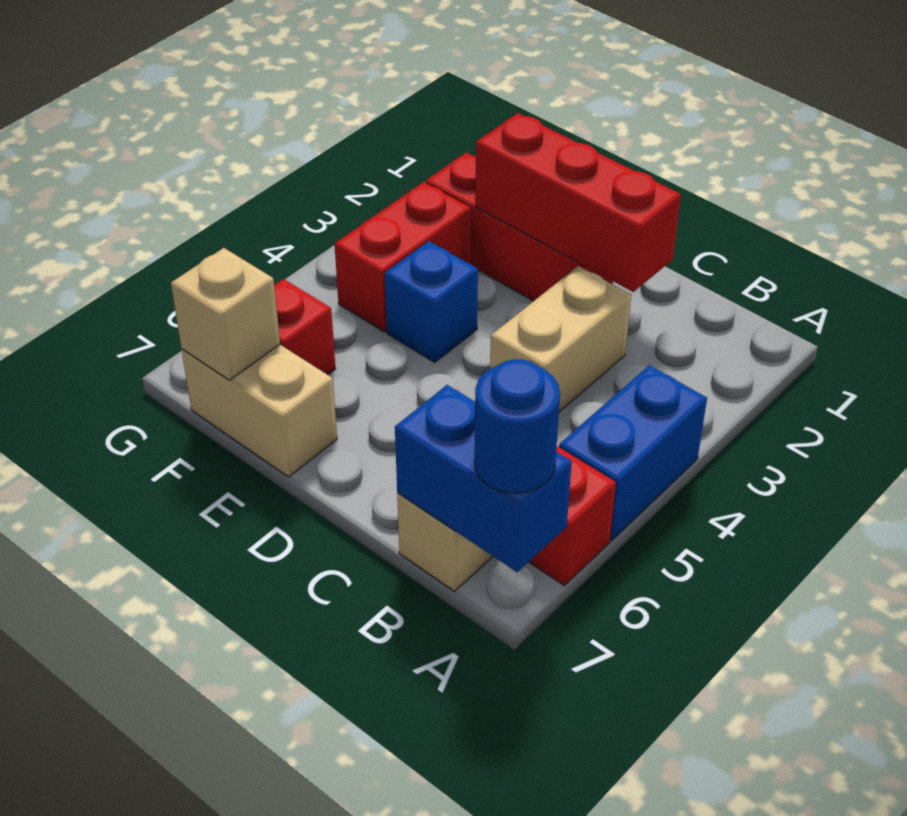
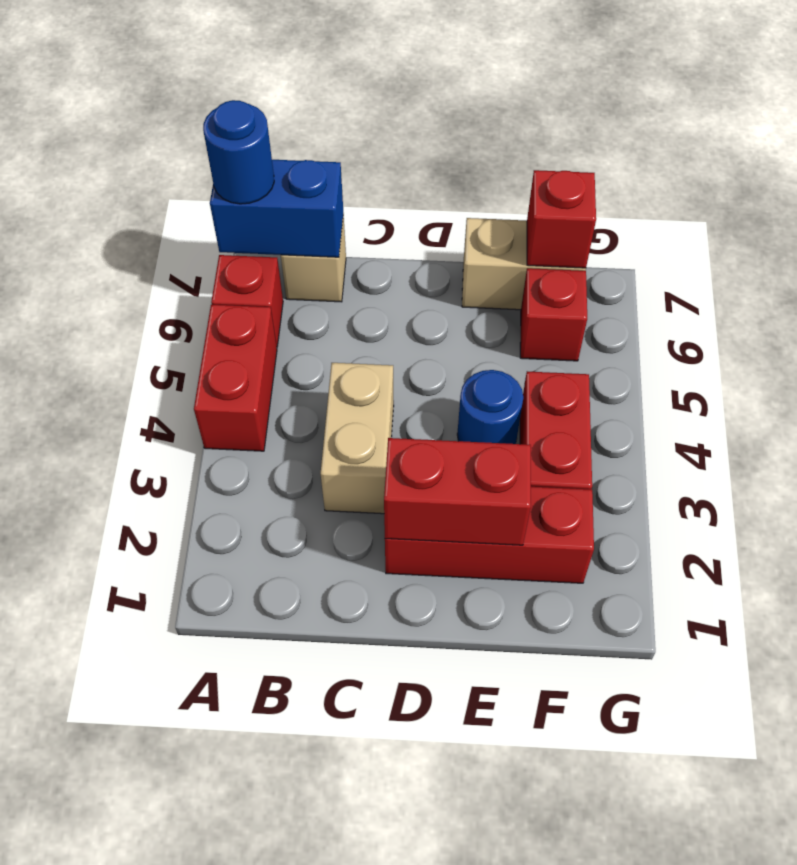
blue 1x2 brick [559,365,707,540] -> red 1x2 brick [194,305,277,451]
red 1x3 brick [475,113,681,292] -> red 1x2 brick [384,438,531,545]
blue 1x1 brick [385,241,478,362] -> blue 1x1 round brick [457,370,523,444]
tan 1x1 brick [171,248,280,380] -> red 1x1 brick [527,170,596,268]

